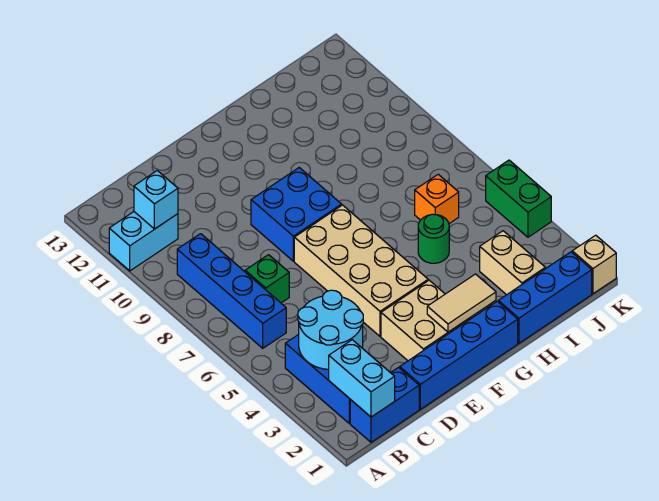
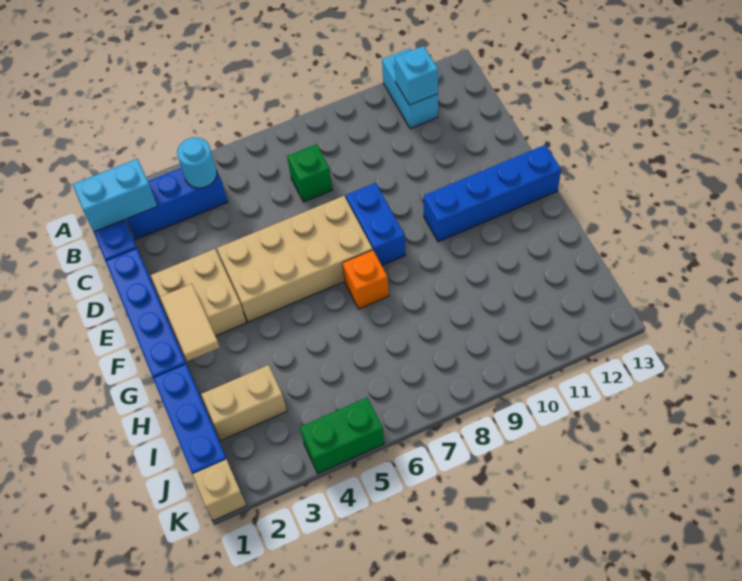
cyan 2x2 round brick [298,290,363,369] -> cyan 1x1 round brick [177,137,217,188]
blue 1x4 brick [177,234,286,348] -> blue 1x4 brick moved to [424,145,561,242]
blue 2x2 brick [251,168,342,261] -> blue 1x2 brick [346,183,406,265]
green 1x1 round brick [418,214,449,263] -> none
orange 1x1 brick [415,174,459,224] -> orange 1x1 brick moved to [342,250,389,309]

